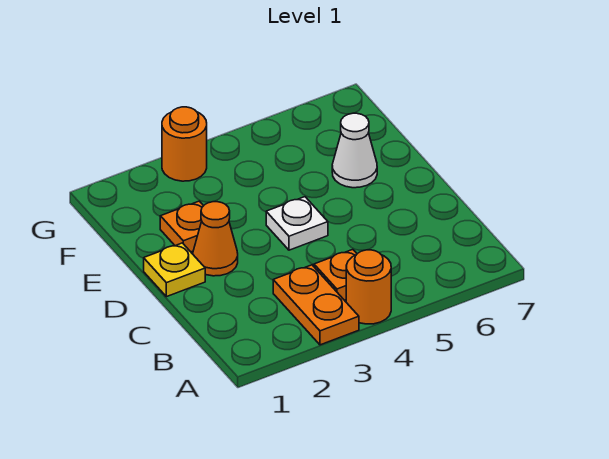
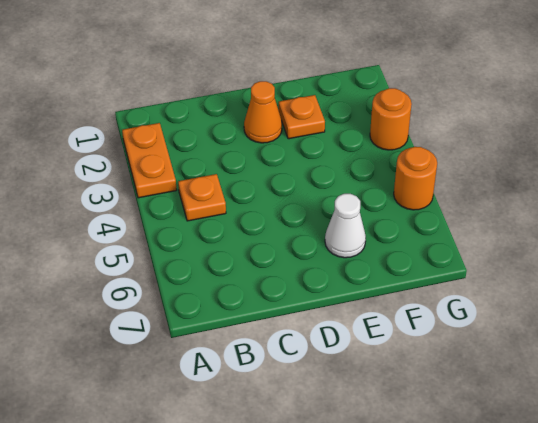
orange 1x2 plate [273,265,359,345] -> orange 1x2 plate turned to [122,123,177,198]
orange 1x1 round brick [346,250,391,324] -> orange 1x1 round brick moved to [394,147,437,210]
yellow 1x1 plate [144,243,205,297] -> none
white 1x1 plate [266,197,328,250] -> none

